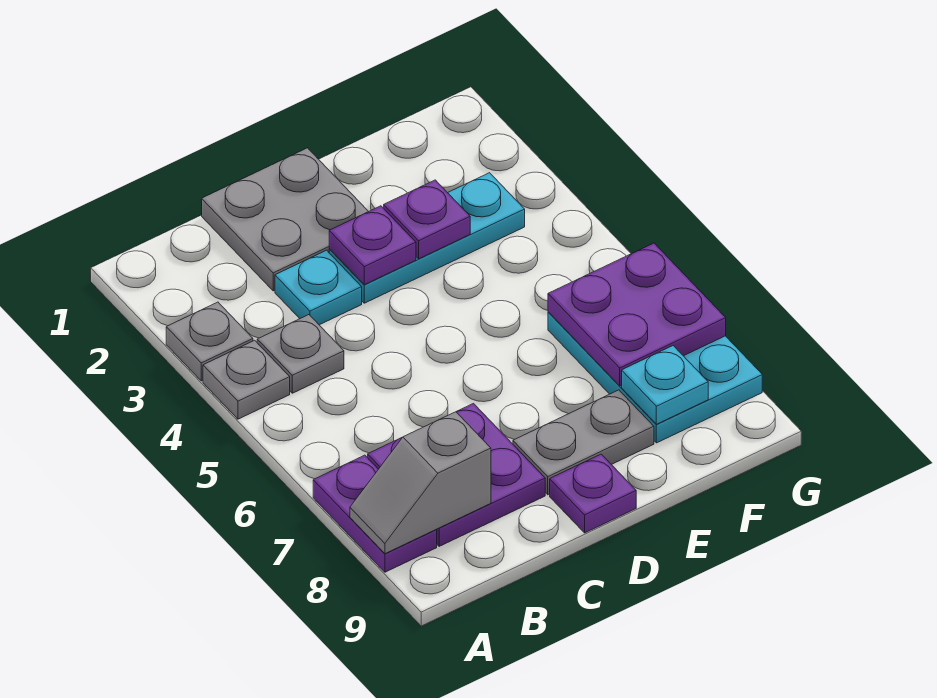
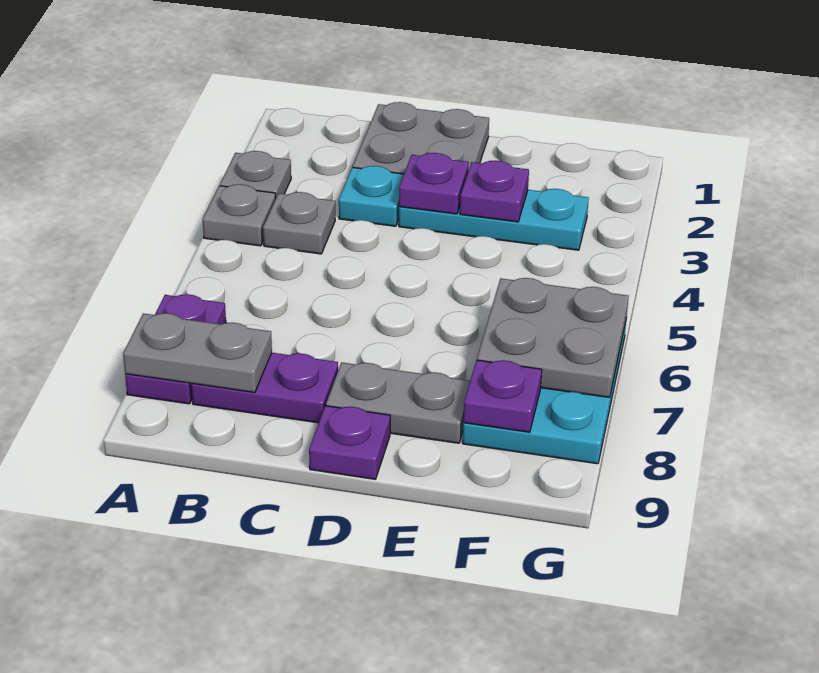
grey 1x2 slope [350,412,491,554] -> grey 1x2 plate [123,313,272,393]
purple 2x2 plate [368,404,545,546] -> purple 1x2 plate [191,353,338,423]
purple 2x2 plate [548,243,726,386] -> grey 2x2 plate [477,278,629,397]
cyan 1x1 plate [622,346,708,424] -> purple 1x1 plate [463,360,542,432]

